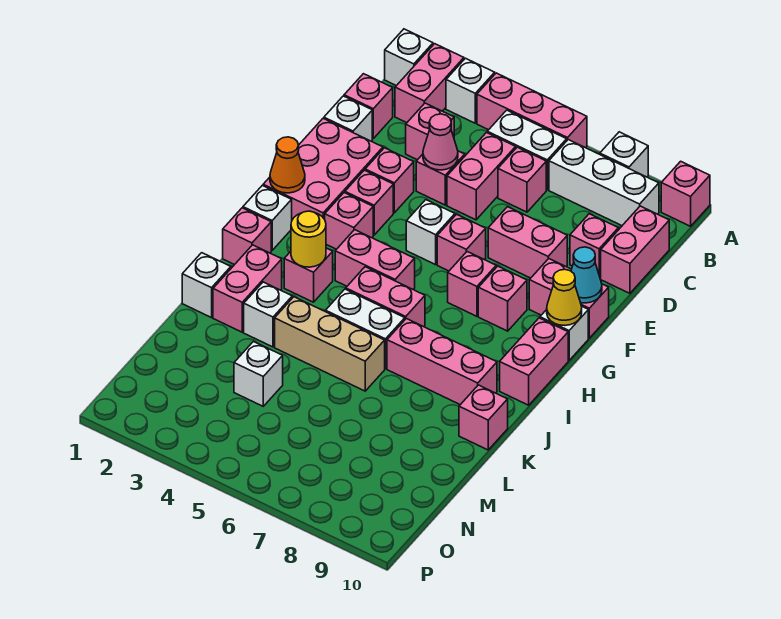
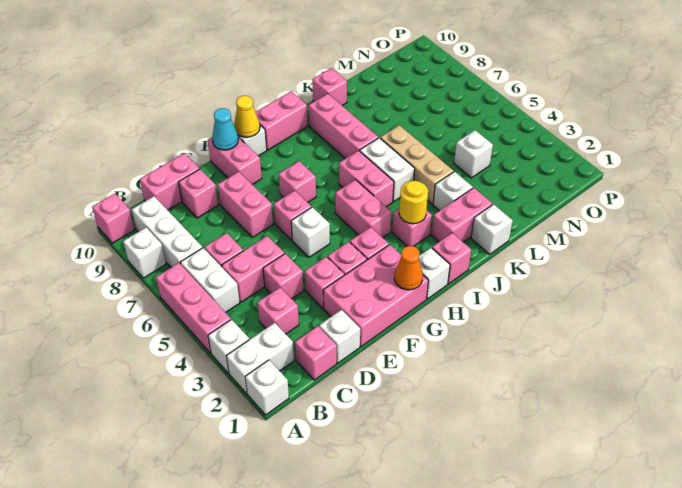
pink 1x2 brick [395,44,464,123] -> white 1x2 brick [226,323,294,394]
pink 1x1 cone [423,114,458,170] -> none
pink 1x1 brick [478,266,527,331] -> none

